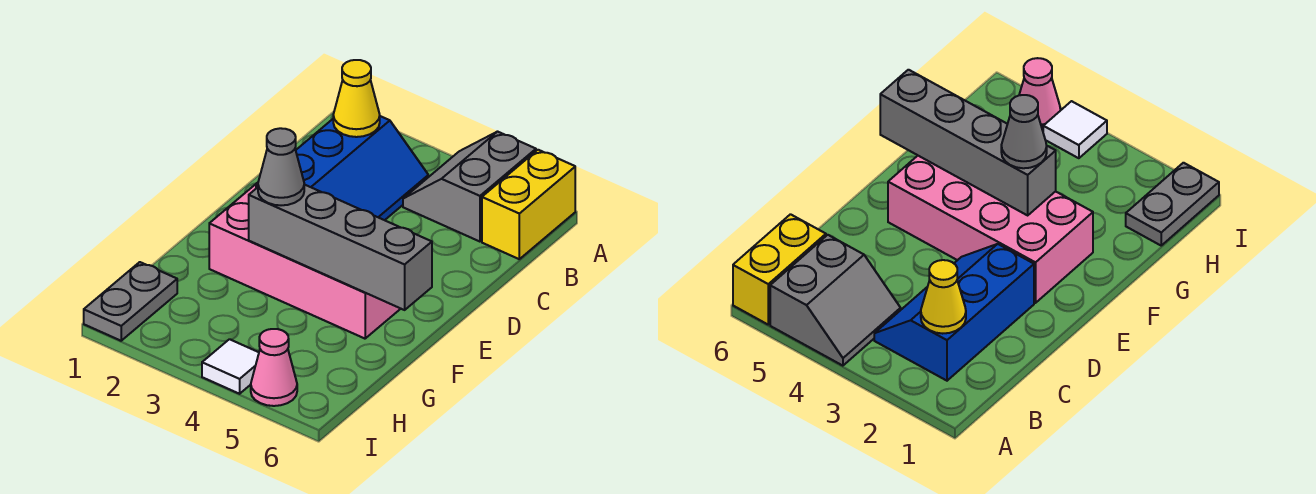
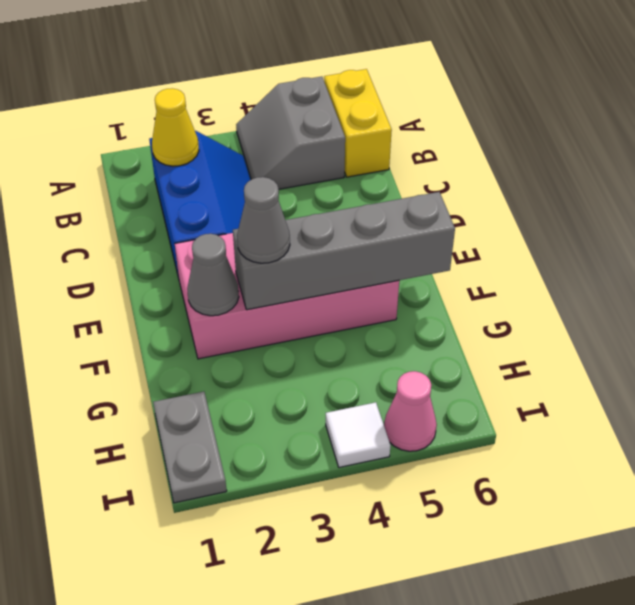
none -> grey 1x1 cone [187,234,239,316]

